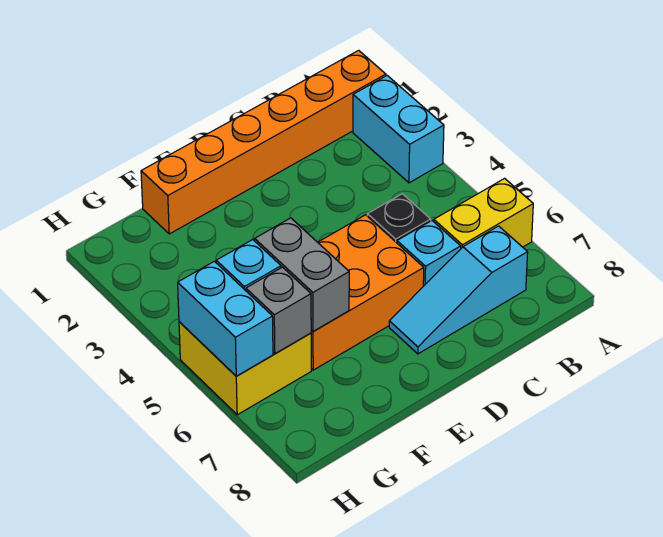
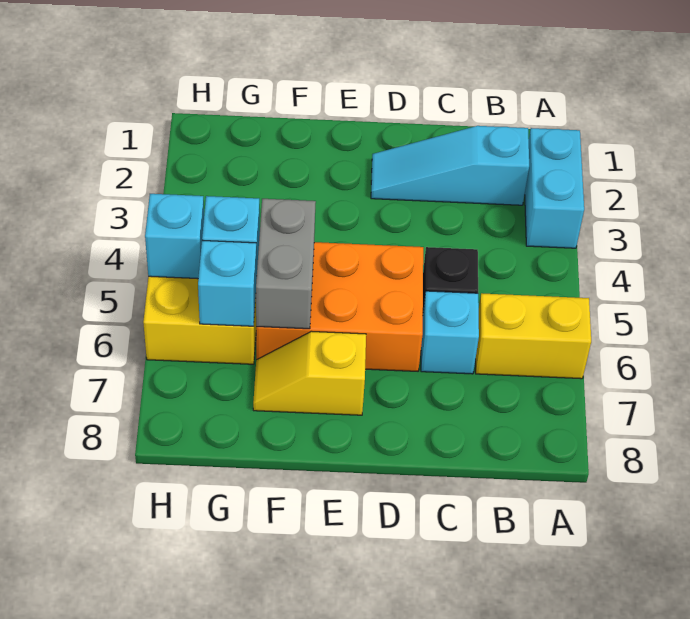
orange 1x6 brick [141,50,386,234] -> none
cyan 1x3 slope [389,226,528,354] -> cyan 1x3 slope moved to [371,126,529,205]
none -> yellow 1x2 slope [253,331,366,415]
grey 1x1 brick [246,267,311,354] -> cyan 1x1 brick [198,240,257,326]
cyan 1x2 brick [178,261,273,376] -> cyan 1x1 brick [145,194,204,279]

